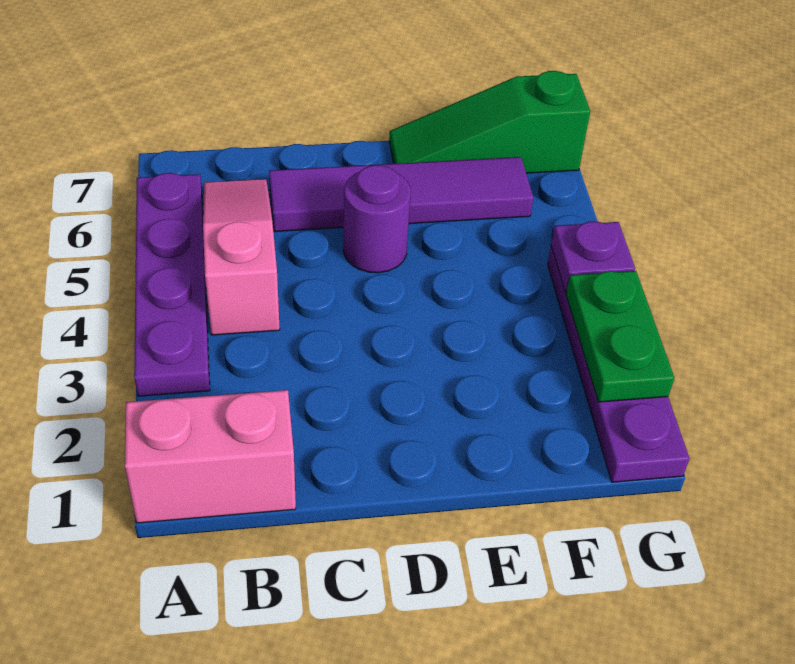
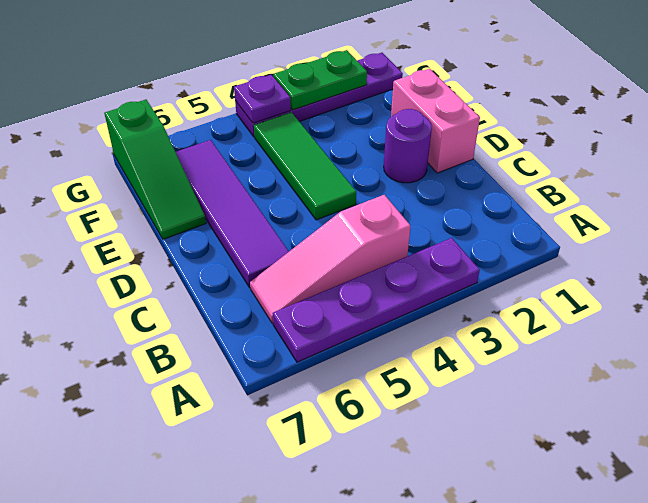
pink 1x2 brick [125,390,296,523] -> pink 1x2 brick moved to [391,69,480,173]
none -> green 1x3 tile [254,112,356,220]
purple 1x1 round brick [343,165,411,273] -> purple 1x1 round brick moved to [384,109,432,183]

